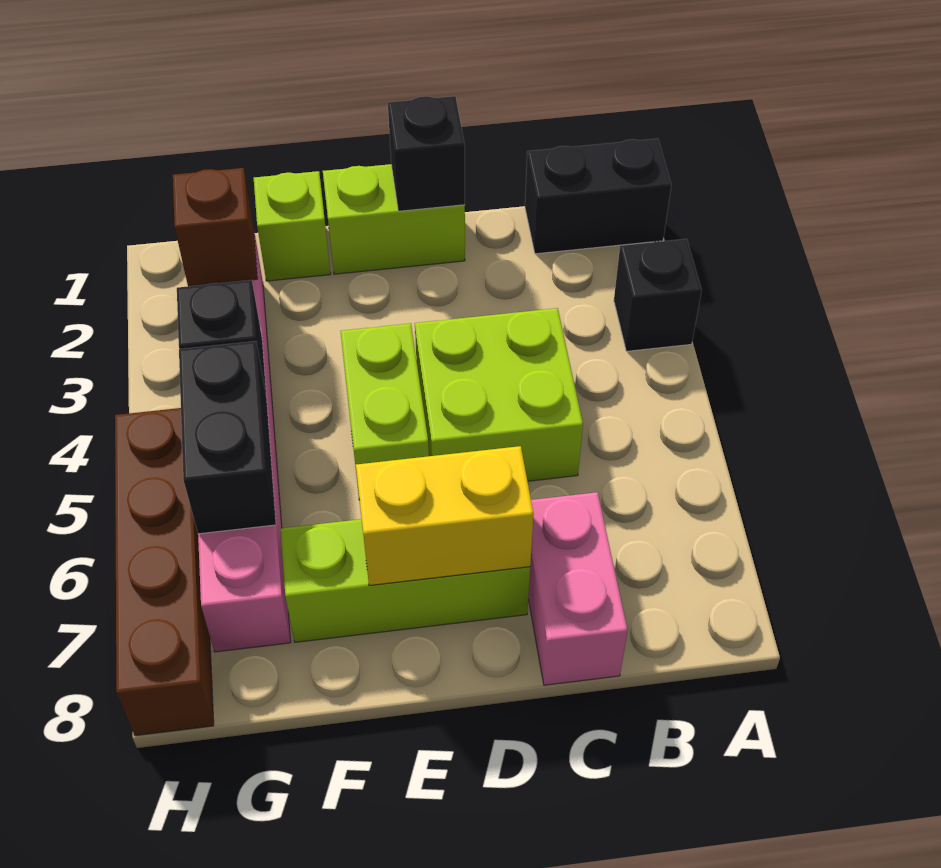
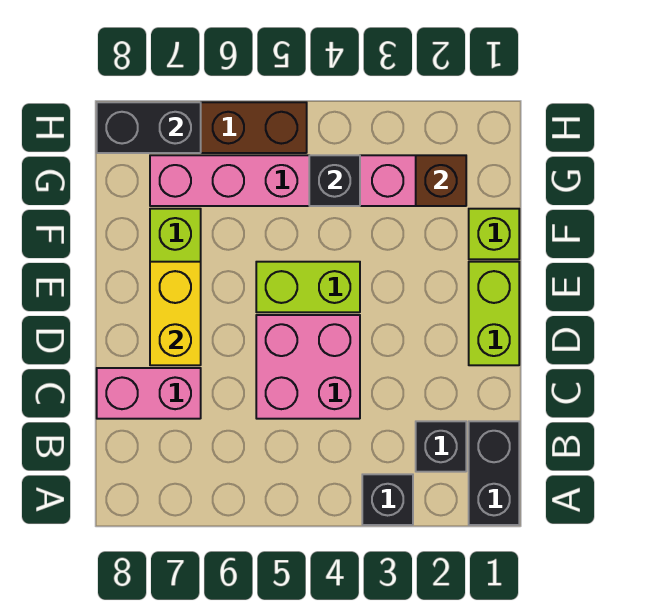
lime 2x2 brick [415,308,583,481] -> pink 2x2 brick [256,315,360,419]
black 1x1 brick [388,96,465,211] -> black 1x1 brick moved to [416,421,466,472]
black 1x2 brick [179,341,276,534] -> black 1x2 brick moved to [97,102,201,153]

